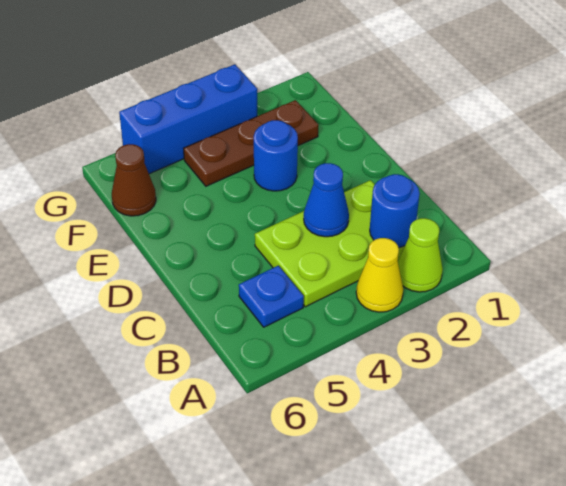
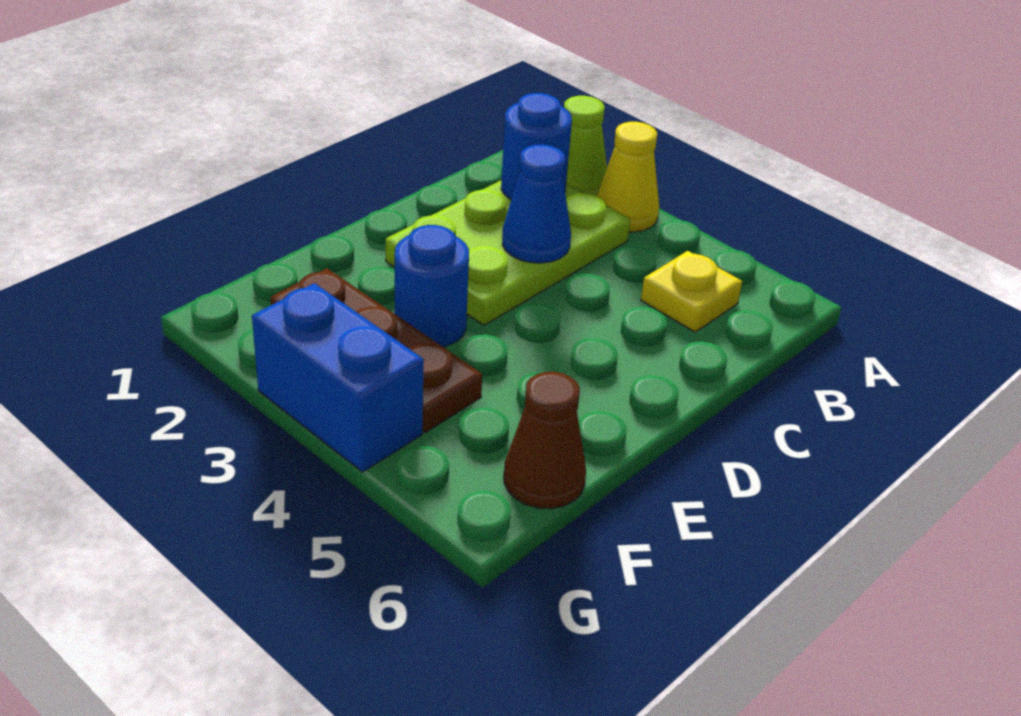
lime 2x3 plate [255,180,404,307] -> lime 2x3 plate turned to [386,180,630,325]
blue 1x1 plate [239,266,304,327] -> yellow 1x1 plate [641,251,742,332]
blue 1x3 brick [119,64,257,174] -> blue 1x2 brick [252,283,424,472]

